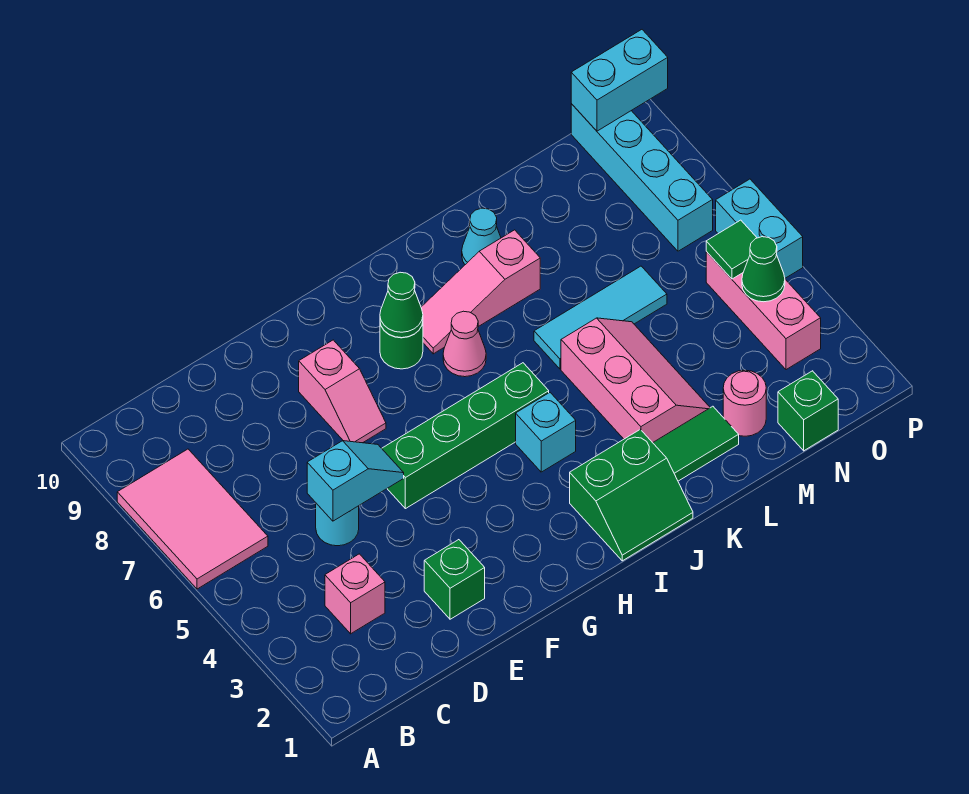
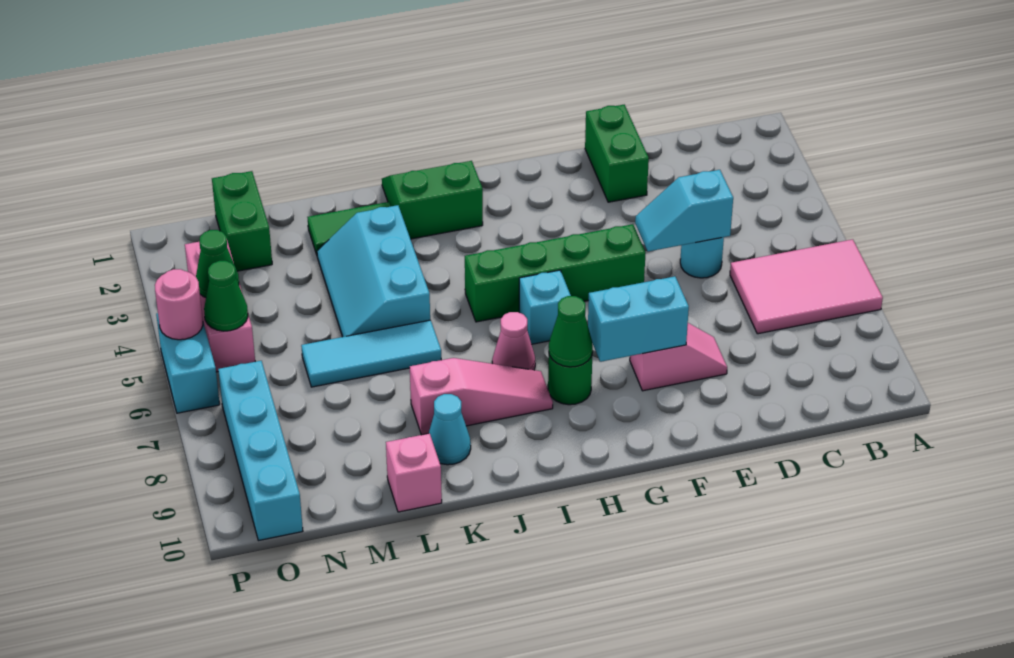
pink 2x3 tile [117,449,268,589] -> pink 2x3 tile turned to [730,239,883,334]
pink 1x1 brick [325,554,385,634] -> pink 1x1 brick moved to [386,433,442,512]
green 1x1 brick [424,540,485,619] -> green 1x2 brick [585,105,649,202]
pink 1x2 slope [299,340,386,443] -> pink 1x2 slope turned to [630,323,727,391]
cyan 1x1 brick [516,393,576,472] -> cyan 1x1 brick moved to [519,270,571,344]
pink 2x3 slope [561,318,710,443] -> cyan 2x3 slope [317,205,430,337]
pink 1x1 round brick [723,370,766,436] -> pink 1x1 round brick moved to [155,269,203,340]
green 1x1 brick [778,371,838,451] -> green 1x2 brick [212,171,272,271]
green 1x1 tile [706,220,757,279] -> green 1x1 cone [204,261,248,331]
cyan 1x2 brick [571,30,668,131] -> cyan 1x2 brick moved to [588,276,689,362]

